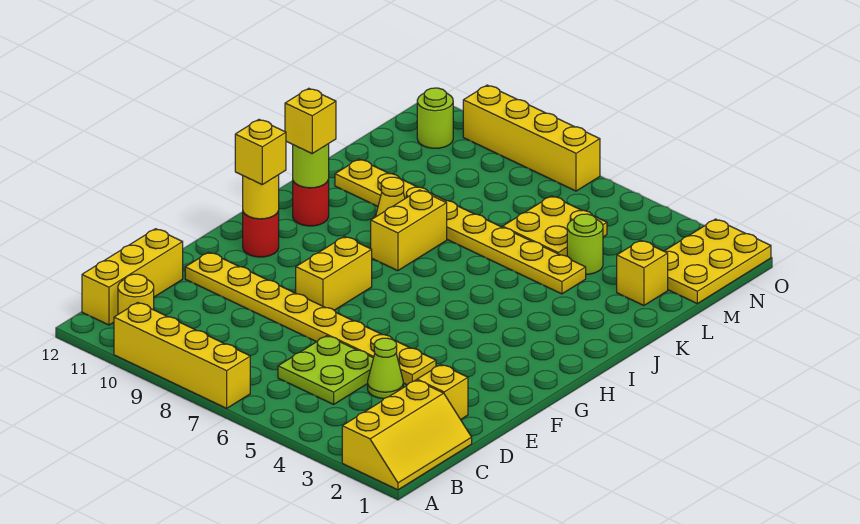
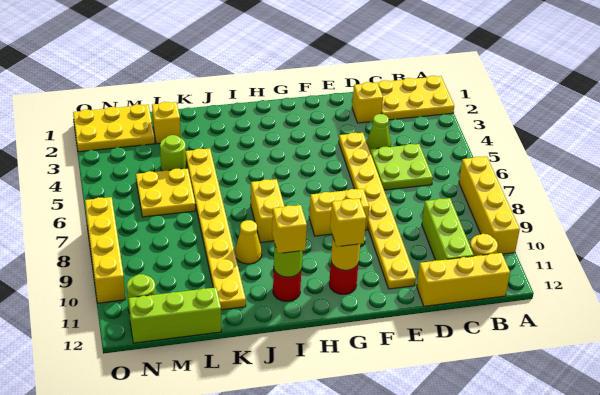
yellow 2x3 slope [342,380,472,490] -> yellow 2x3 plate [376,76,454,120]
none -> lime 1x3 brick [422,198,474,261]
yellow 1x2 brick [371,190,447,271] -> yellow 1x2 brick turned to [251,179,285,242]
none -> lime 1x3 brick [129,287,221,343]

